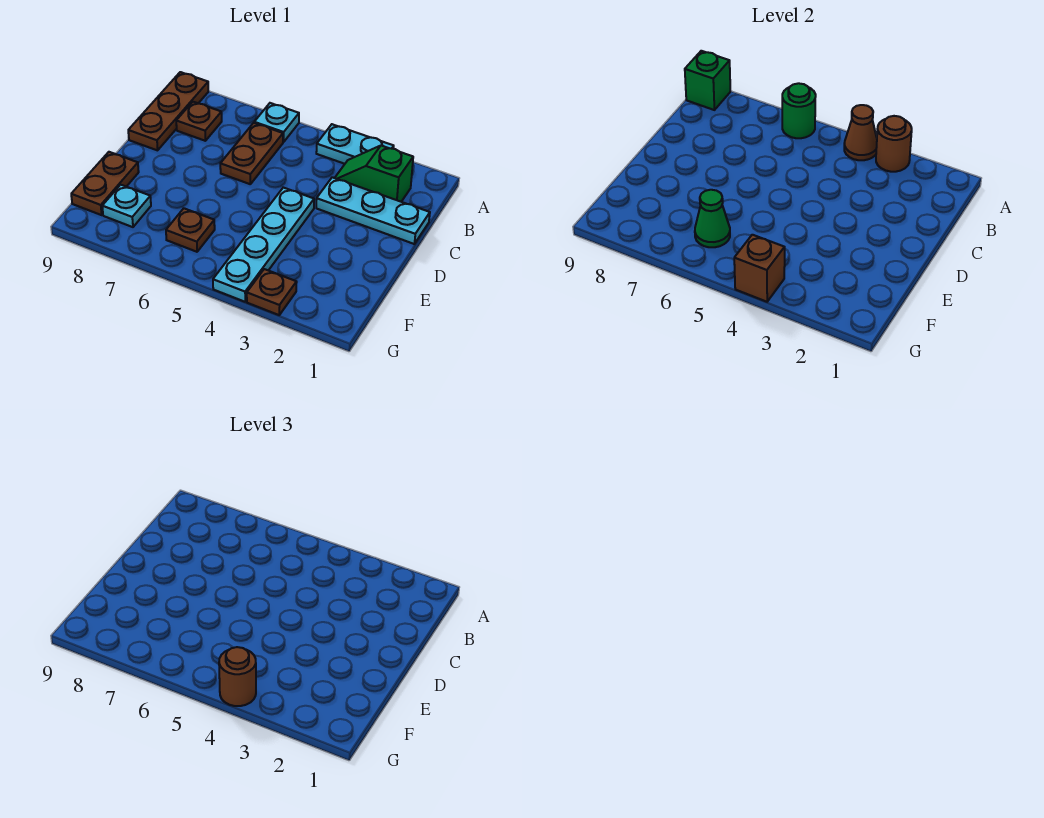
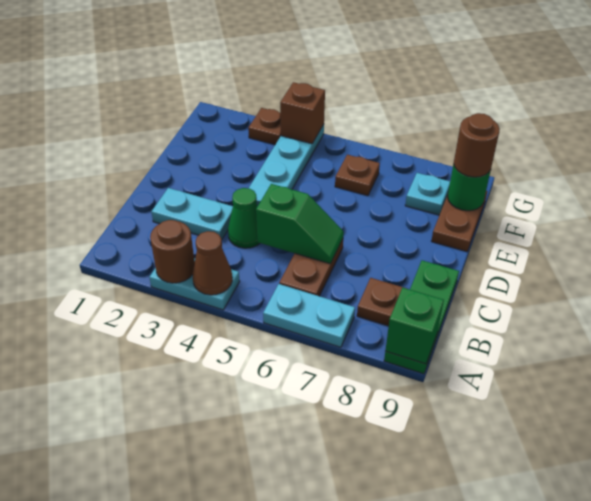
cyan 1x1 plate [254,103,299,142] -> cyan 1x2 plate [263,284,355,347]
green 1x1 round brick [782,83,816,138] -> green 1x1 round brick moved to [448,164,491,211]
brown 1x3 plate [128,72,208,150] -> green 1x3 plate [384,260,459,374]
green 1x2 slope [335,146,413,202] -> green 1x2 slope moved to [256,184,344,264]
cyan 1x3 plate [316,177,430,244] -> cyan 1x2 plate [152,188,233,239]
green 1x1 cone [695,190,730,247] -> green 1x1 cone moved to [228,188,260,248]
brown 1x1 round brick [219,647,256,706] -> brown 1x1 round brick moved to [454,113,500,177]

